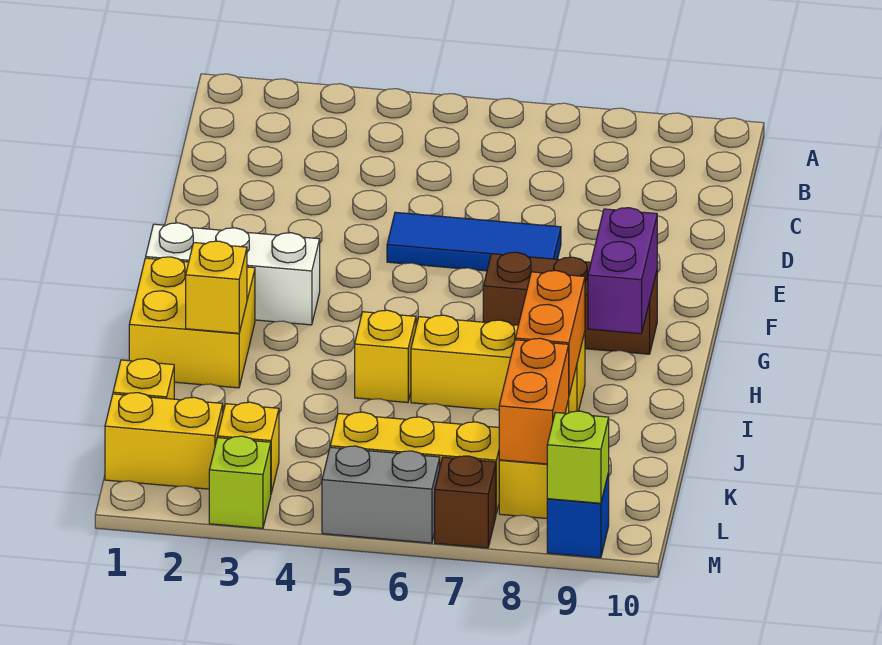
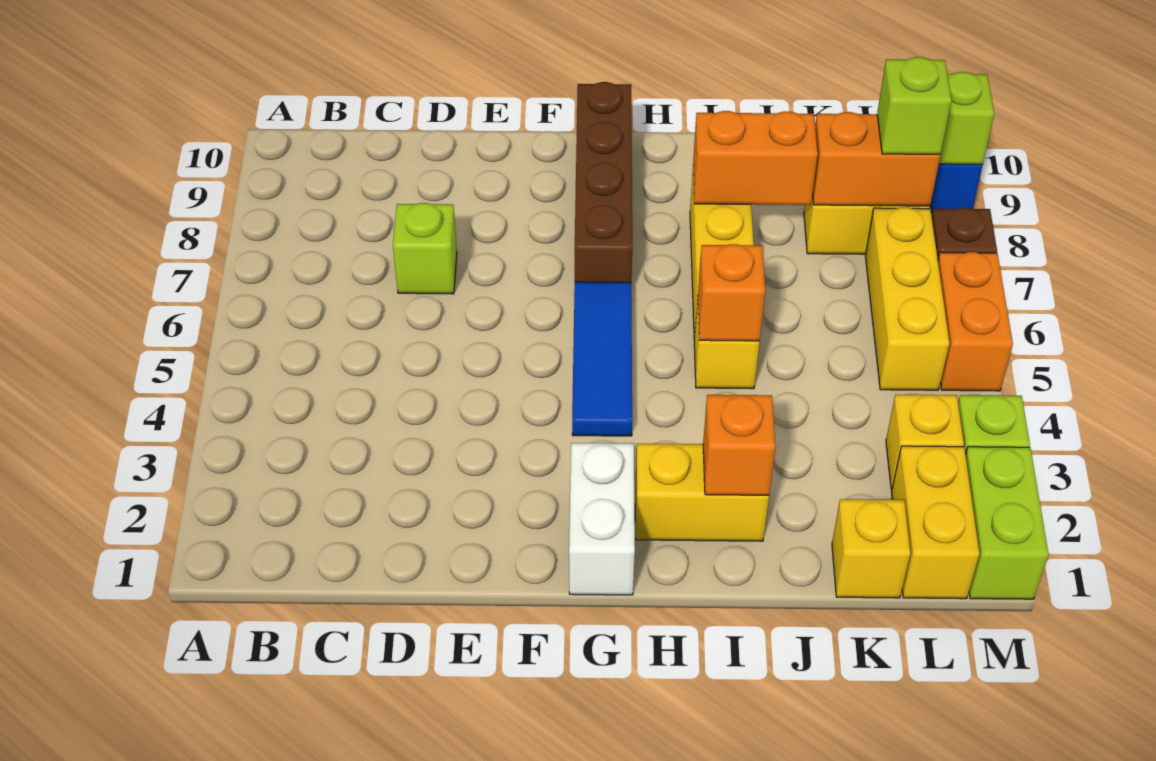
none -> lime 1x1 brick [393,203,457,294]
blue 1x3 tile [387,212,561,271] -> blue 1x3 tile moved to [572,282,632,436]
white 1x3 brick [146,223,320,325] -> white 1x2 brick [569,443,635,595]
brown 1x3 brick [483,252,657,354] -> brown 1x4 brick [575,82,632,282]
purple 1x2 brick [588,208,657,334] -> none
yellow 2x2 brick [129,257,255,388] -> yellow 1x2 brick [635,443,769,541]
yellow 1x1 brick [186,241,247,333] -> orange 1x1 brick [703,395,775,495]
none -> orange 1x1 brick [698,244,765,341]
none -> lime 1x1 brick [877,57,951,154]
none -> lime 1x2 brick [965,447,1049,599]
grey 1x2 brick [322,446,440,543] -> orange 1x2 brick [938,252,1013,391]

